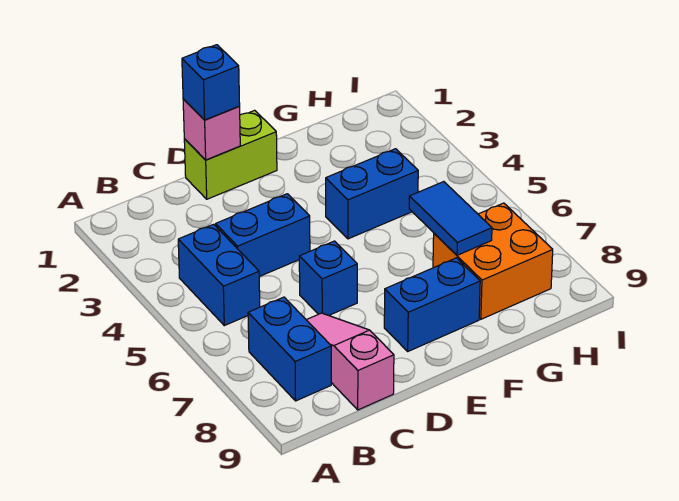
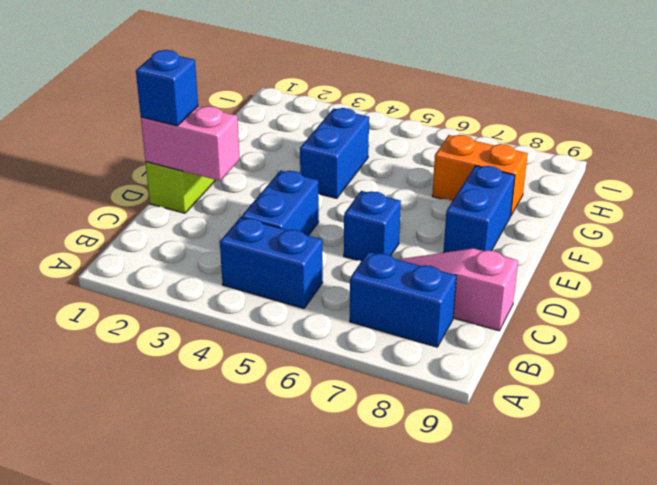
pink 1x1 brick [183,99,240,160] -> pink 1x2 brick [141,106,240,181]
blue 1x2 tile [409,182,492,255] -> none
orange 2x2 brick [433,203,553,319] -> orange 1x2 brick [432,135,528,215]

